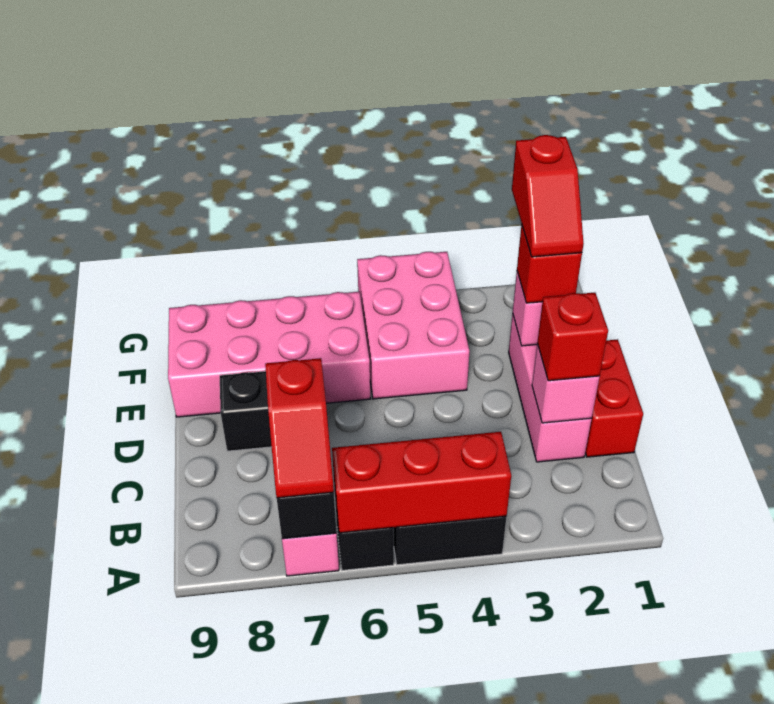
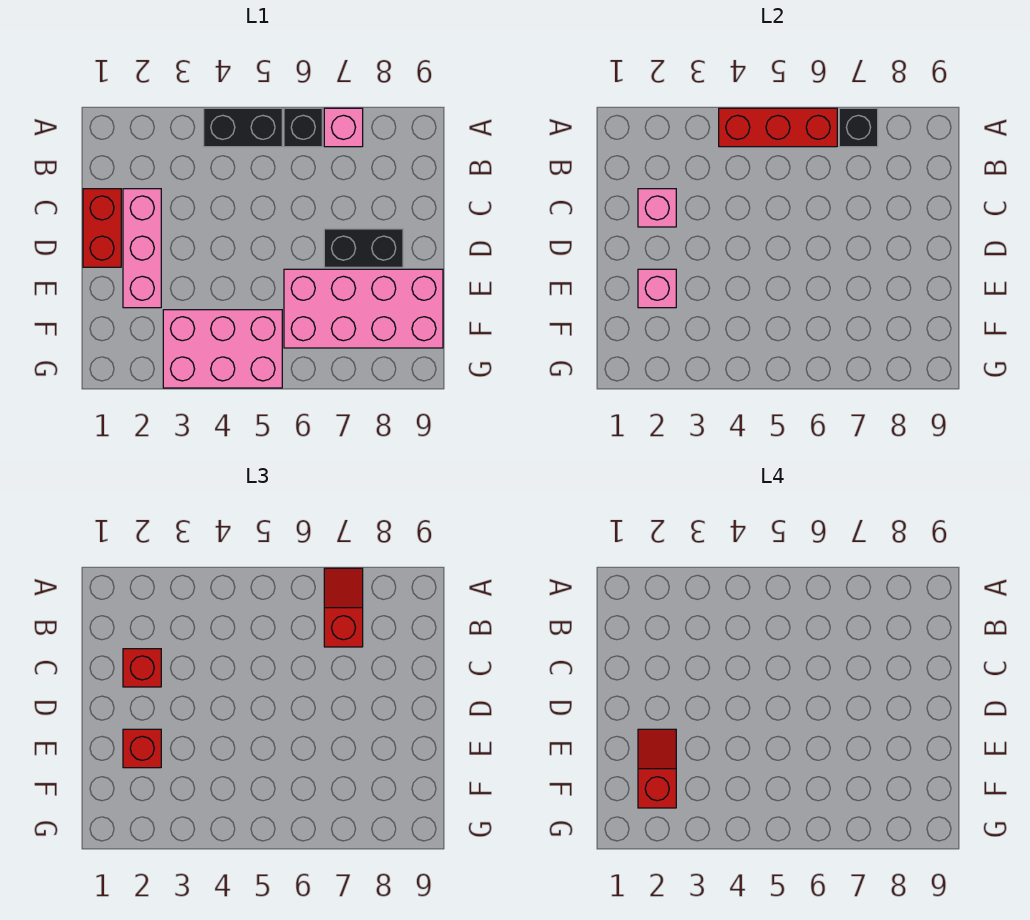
pink 2x3 brick [357,252,470,399] -> pink 2x3 brick turned to [163,310,282,388]

